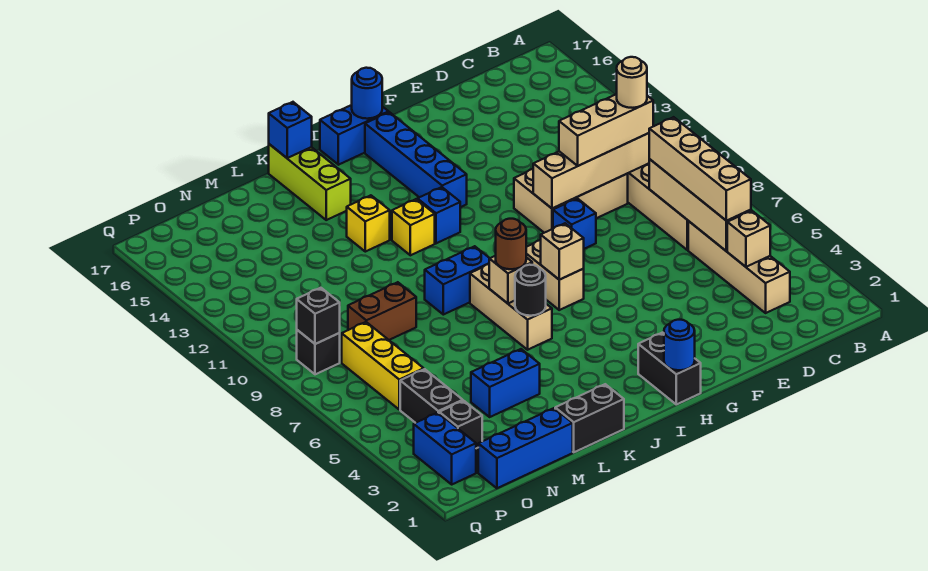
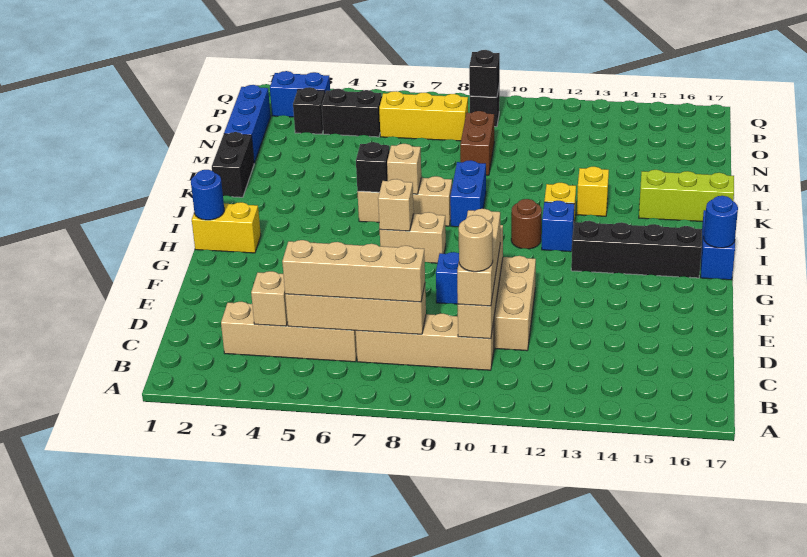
black 1x2 brick [638,333,701,404] -> yellow 1x2 brick [192,202,261,253]
blue 1x4 brick [365,112,467,207] -> black 1x4 brick [571,221,702,278]
black 1x1 round brick [515,265,546,316] -> black 1x1 brick [356,142,390,192]
brown 1x1 round brick [496,219,526,269] -> brown 1x1 round brick moved to [511,199,542,249]
blue 1x1 brick [269,102,312,158] -> none
blue 1x2 brick [471,349,540,417] -> none

